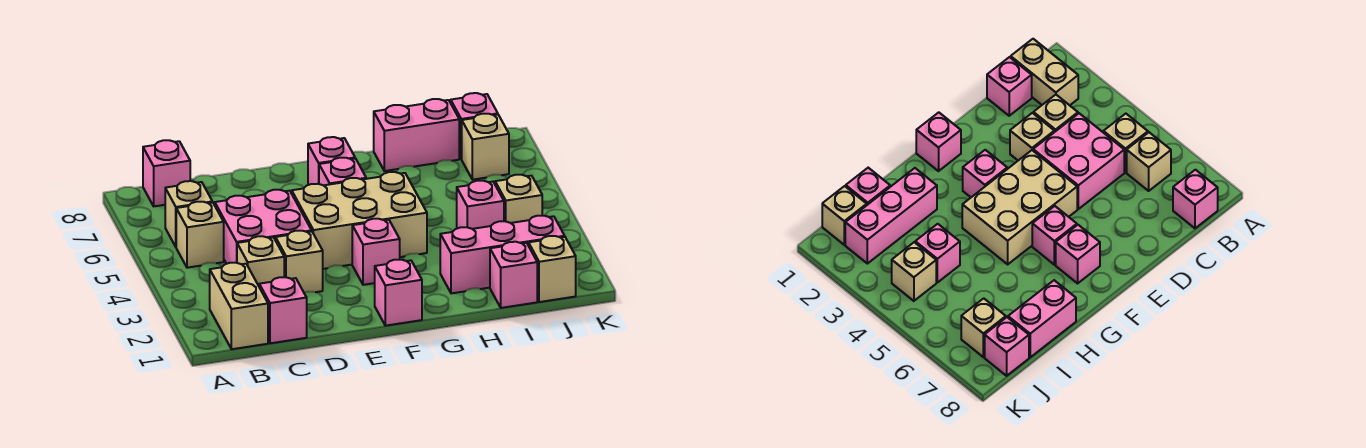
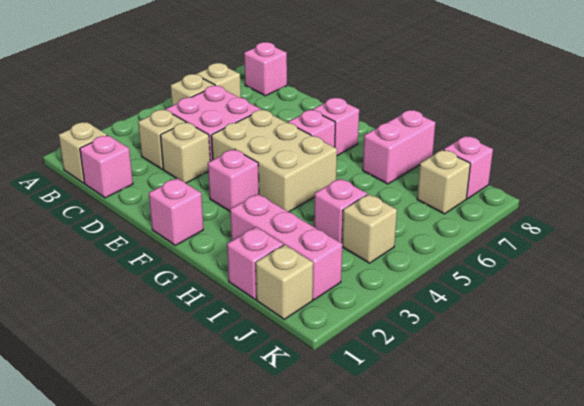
tan 1x2 brick [210,263,268,349] -> tan 1x1 brick [59,122,107,183]
pink 1x2 brick [374,99,459,171] -> pink 1x2 brick turned to [363,110,435,184]

